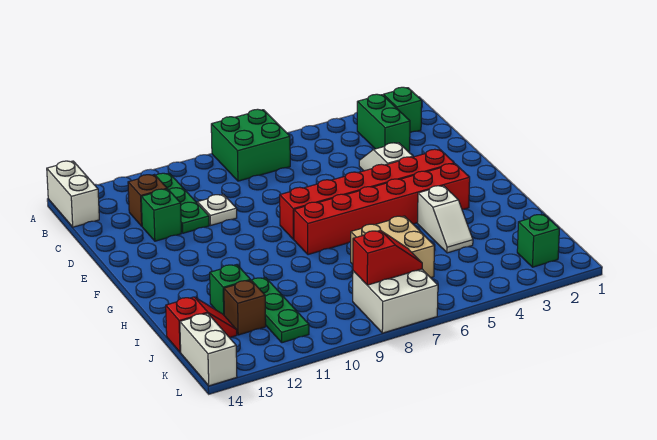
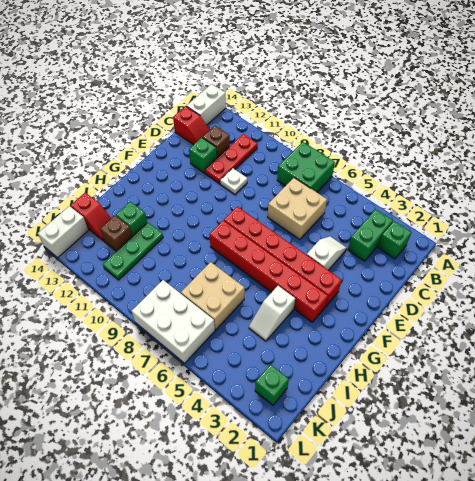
green 1x3 plate [156,173,209,233] -> red 1x3 plate [205,134,258,184]
none -> tan 2x2 brick [268,178,327,239]
white 2x2 brick [353,269,438,333] -> white 2x3 brick [132,280,215,363]
red 1x2 slope [353,230,422,285] -> red 1x2 slope moved to [173,106,210,145]

